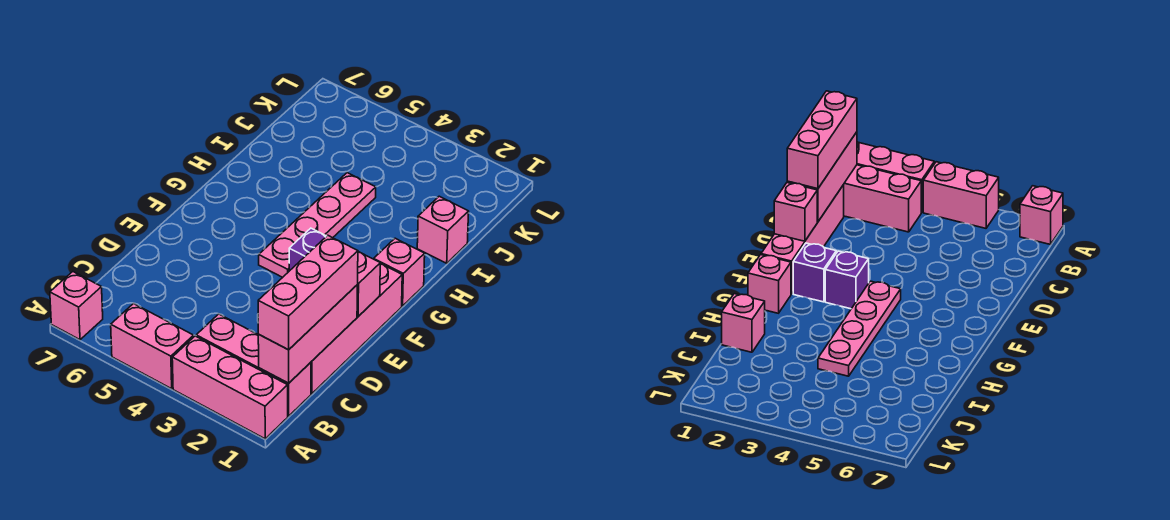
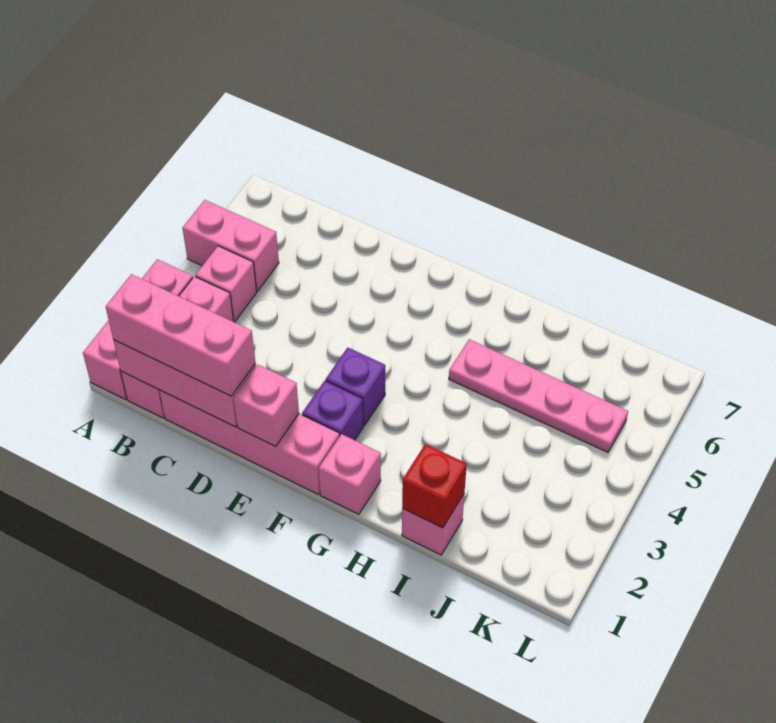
pink 1x2 brick [111,303,194,389] -> pink 1x2 brick turned to [183,200,279,291]
pink 1x1 brick [50,272,103,340] -> pink 1x1 brick moved to [195,246,257,322]
pink 1x4 plate [259,173,376,277] -> pink 1x4 plate moved to [449,339,628,452]
none -> red 1x1 brick [402,444,467,528]

